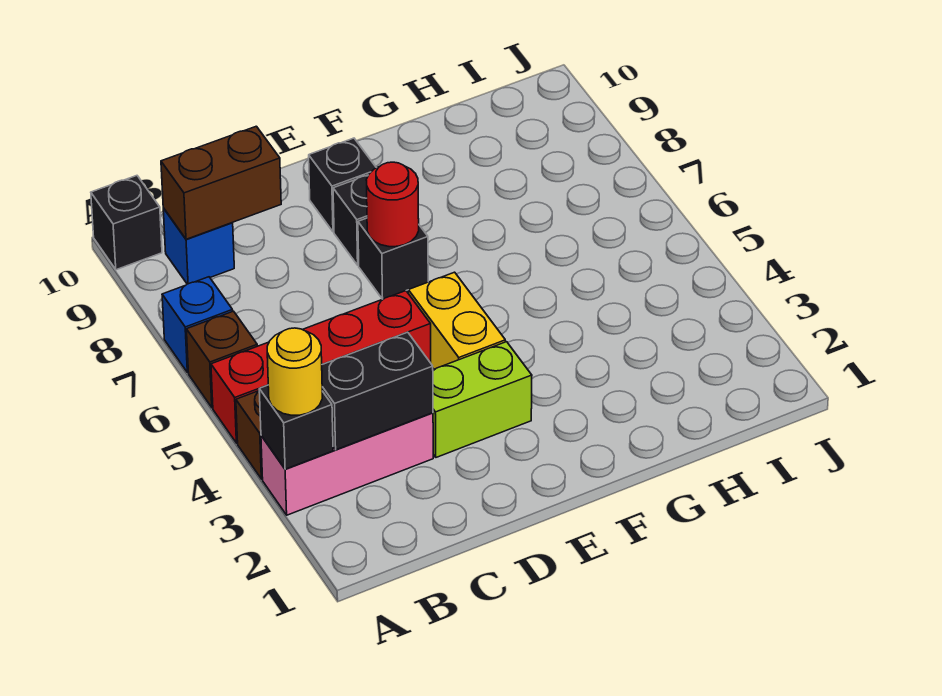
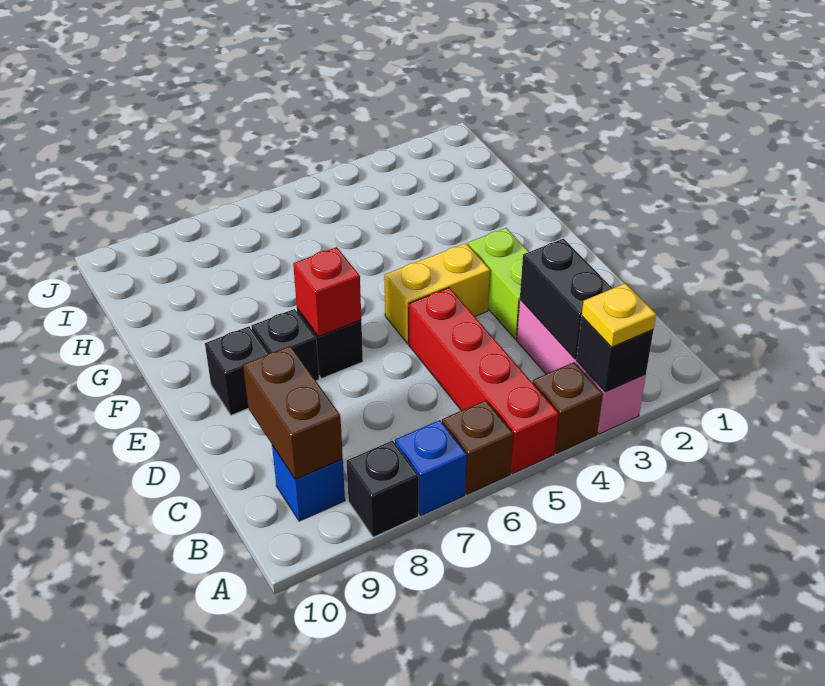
yellow 1x1 round brick [267,328,322,415] -> yellow 1x1 plate [582,283,656,347]
black 1x1 brick [91,176,162,270] -> black 1x1 brick moved to [346,441,419,537]
red 1x1 round brick [366,162,419,247] -> red 1x1 brick [293,247,361,336]

